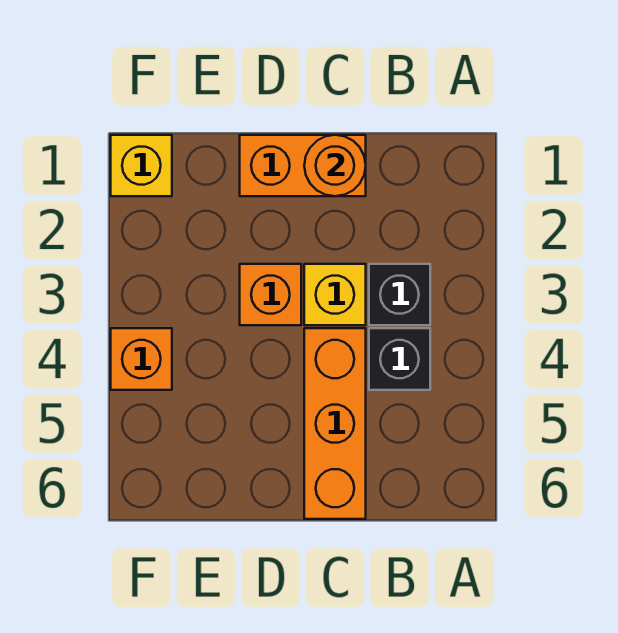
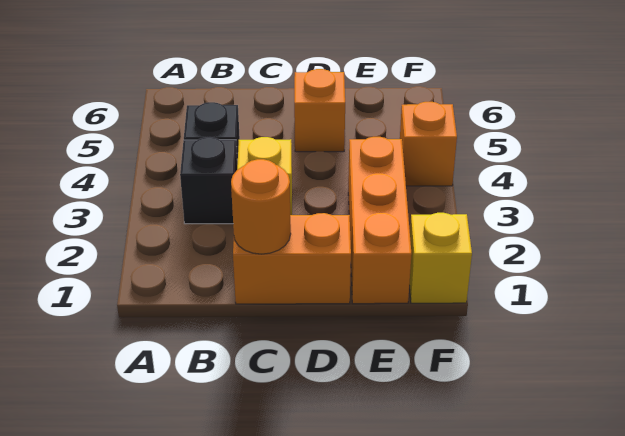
orange 1x3 brick [304,328,366,519] -> orange 1x3 brick moved to [348,137,412,304]
orange 1x1 brick [240,264,301,325] -> orange 1x1 brick moved to [294,69,345,152]

